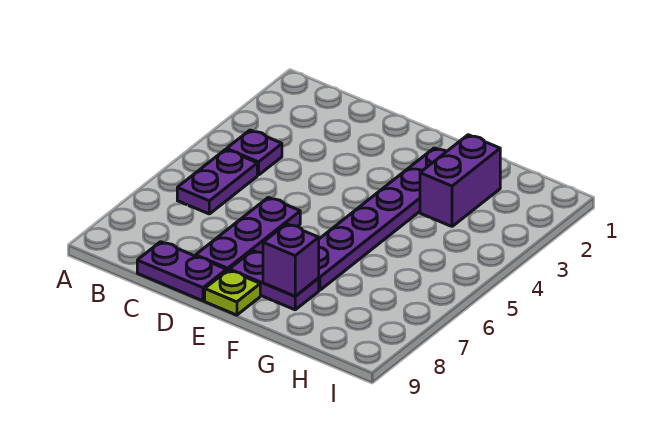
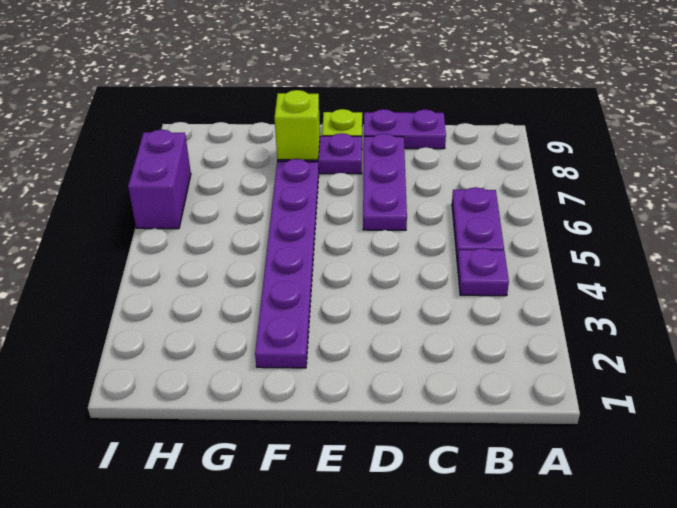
purple 1x1 brick [263,224,319,296] -> lime 1x1 brick [275,90,320,160]
purple 1x2 brick [420,135,500,226] -> purple 1x2 brick moved to [128,129,191,229]

